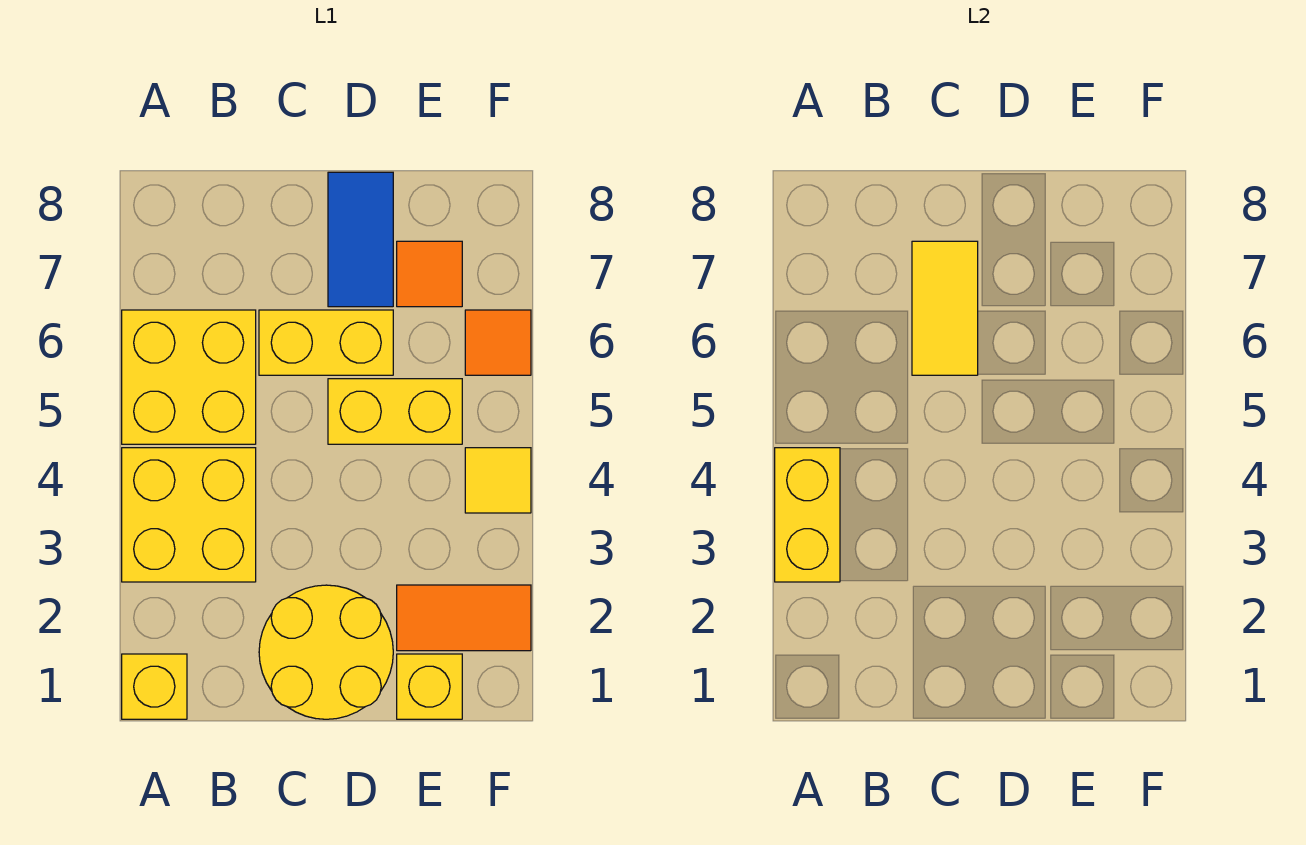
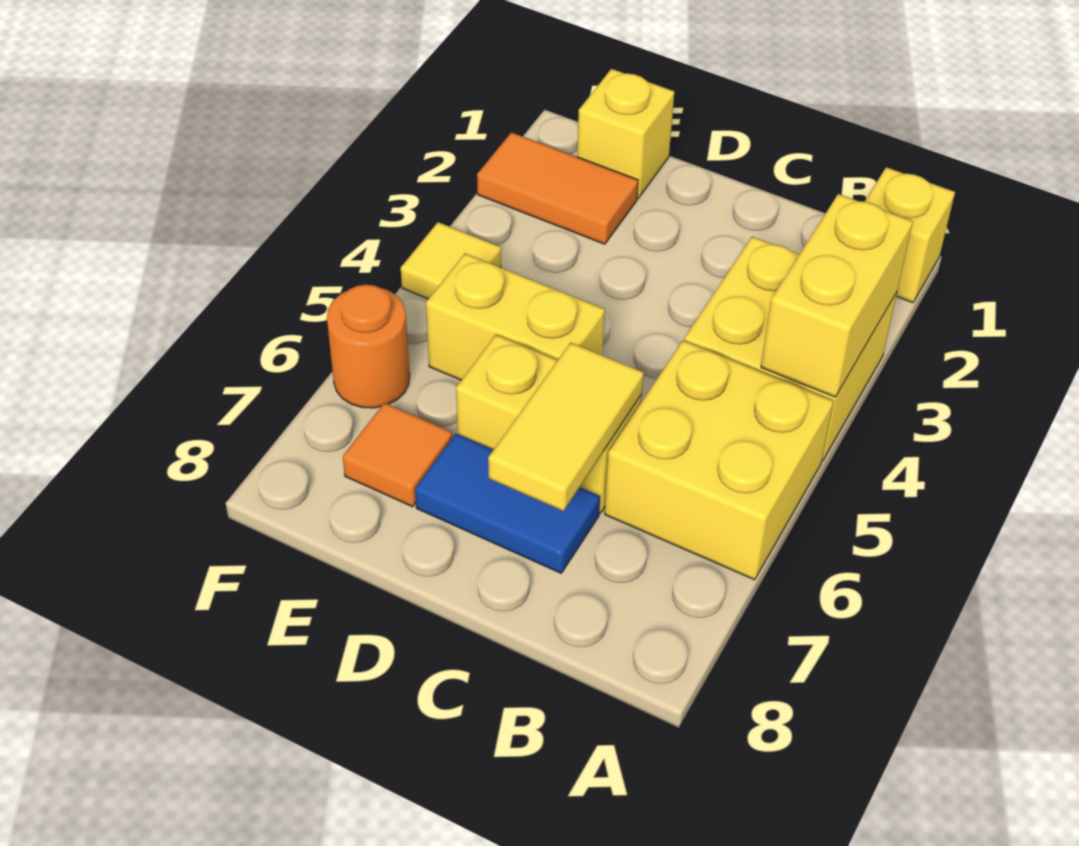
yellow 2x2 round brick [259,585,393,719] -> none
blue 1x2 tile [328,172,393,307] -> blue 1x2 tile turned to [415,434,600,573]
orange 1x1 tile [465,310,531,375] -> orange 1x1 round brick [327,285,410,408]

